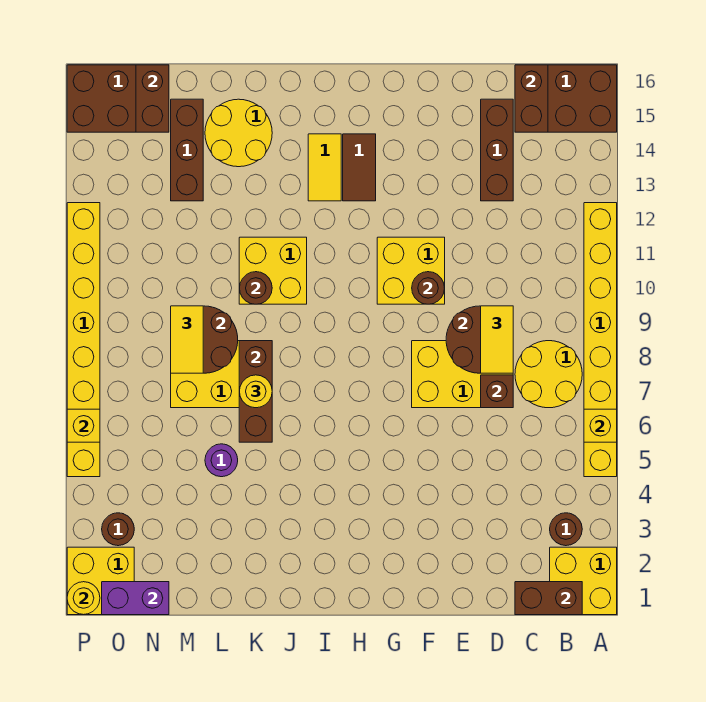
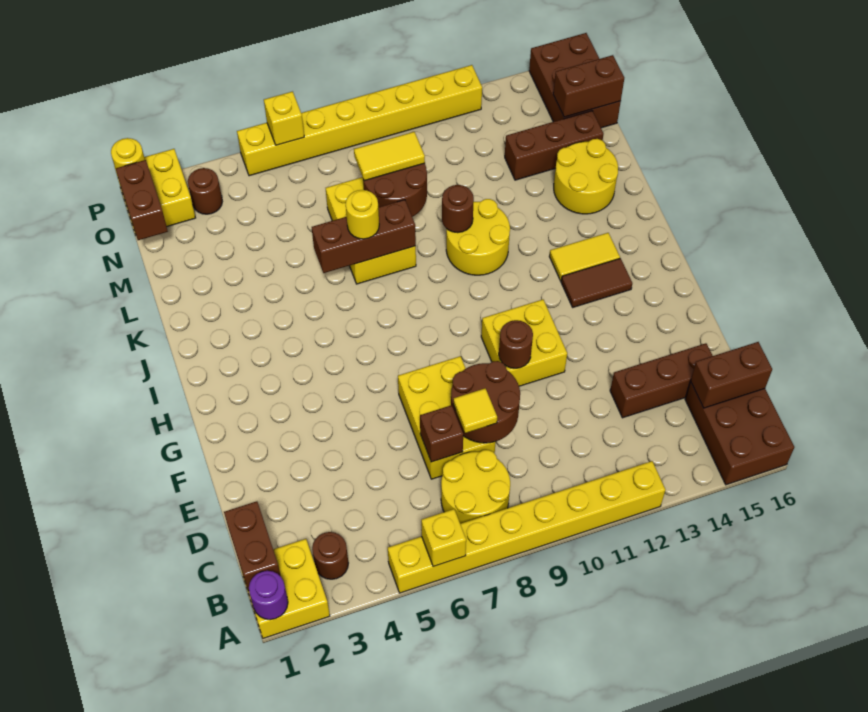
yellow 1x2 tile [481,306,513,373] -> yellow 1x1 tile [454,388,497,433]
yellow 2x2 brick [239,237,307,304] -> yellow 2x2 round brick [446,199,510,275]
purple 1x1 round brick [205,444,238,477] -> purple 1x1 round brick moved to [249,571,288,620]
purple 1x2 brick [102,582,169,615] -> brown 1x2 brick [116,160,168,240]

